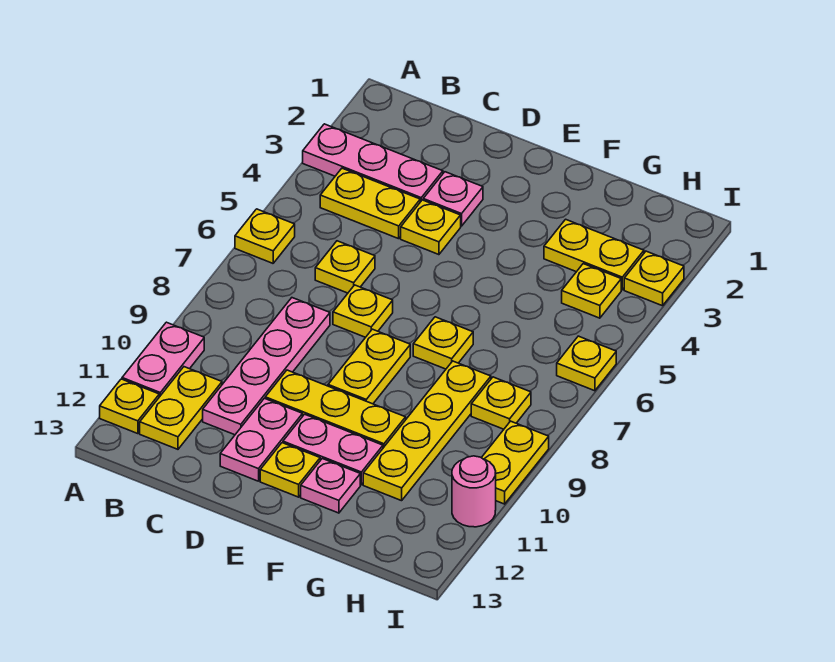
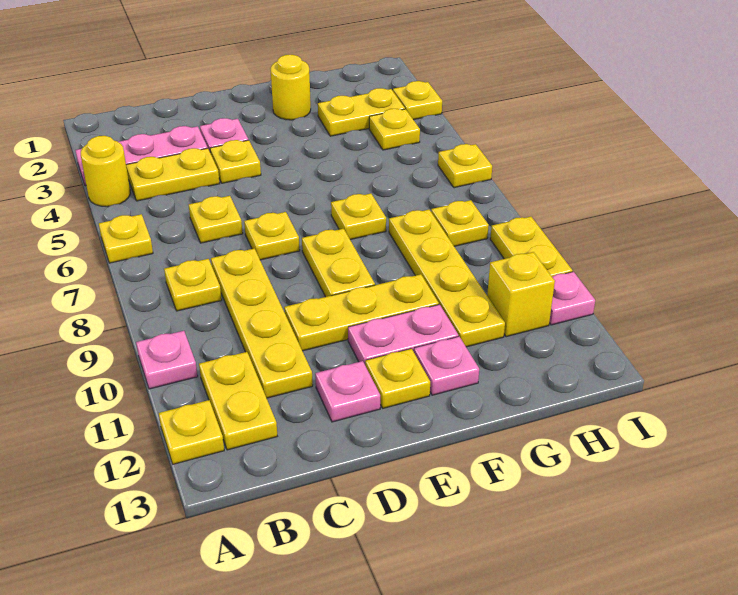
none -> yellow 1x1 round brick [81,136,130,207]
pink 1x2 plate [122,322,204,397] -> pink 1x1 plate [136,331,198,389]
none -> yellow 1x1 plate [164,259,222,311]
pink 1x4 plate [203,298,330,435] -> yellow 1x4 plate [211,248,313,398]
pink 1x2 plate [220,398,303,481] -> pink 1x1 plate [315,361,380,422]
none -> yellow 1x1 round brick [271,55,311,120]
none -> yellow 1x1 brick [487,252,555,337]
pink 1x1 round brick [452,456,496,527] -> pink 1x1 plate [549,272,595,325]

